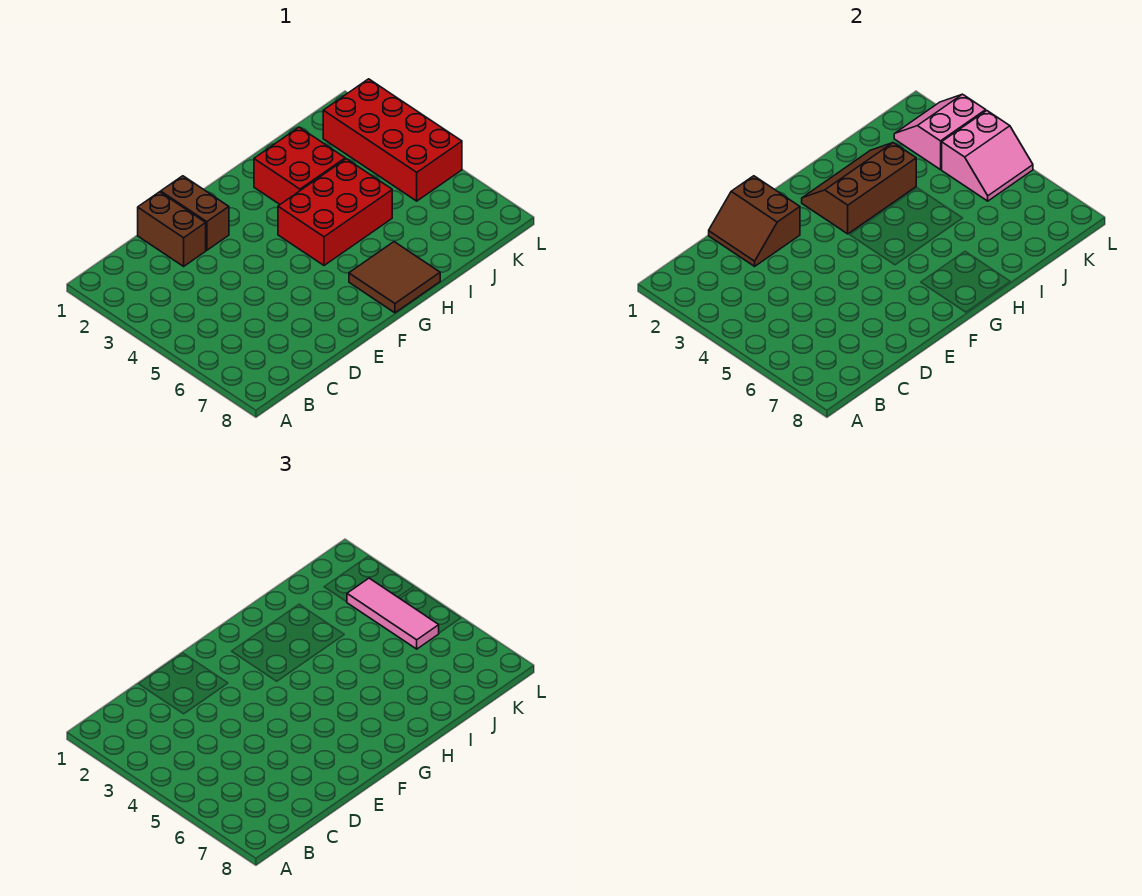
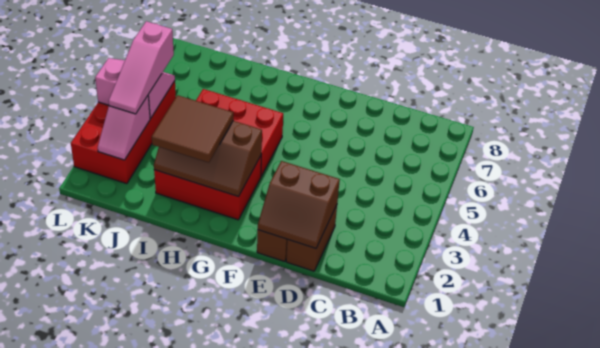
brown 2x2 slope [709,176,800,266] -> brown 2x2 slope turned to [258,161,340,248]
brown 2x2 tile [349,242,440,313] -> brown 2x2 tile moved to [152,95,233,163]
red 2x2 brick [254,127,345,204] -> red 2x3 brick [154,156,261,220]
pink 2x2 slope [894,94,986,170] -> pink 1x2 slope [98,96,150,160]
pink 1x3 tile [347,578,439,649] -> pink 1x3 slope [109,21,174,114]

